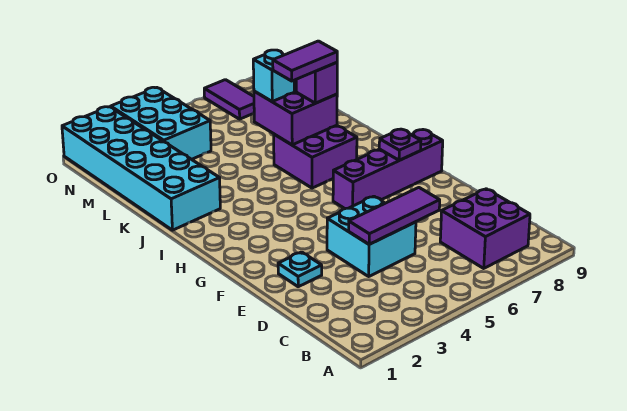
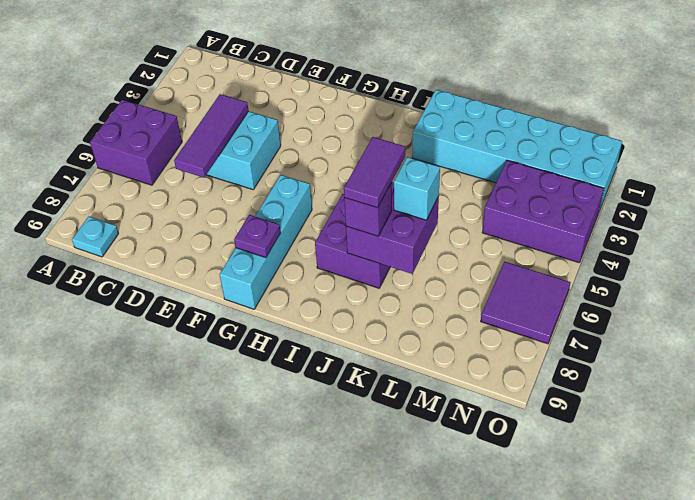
purple 2x2 brick [440,189,530,268] -> purple 2x2 brick moved to [90,100,182,185]
cyan 1x1 plate [278,252,322,287] -> cyan 1x1 plate moved to [72,216,118,257]
purple 1x4 brick [333,130,443,209] -> cyan 1x4 brick [220,175,312,309]
cyan 2x3 brick [111,87,211,159] -> purple 2x3 brick [482,160,604,263]
purple 1x2 tile [204,80,254,119] -> purple 2x2 tile [481,262,571,344]

